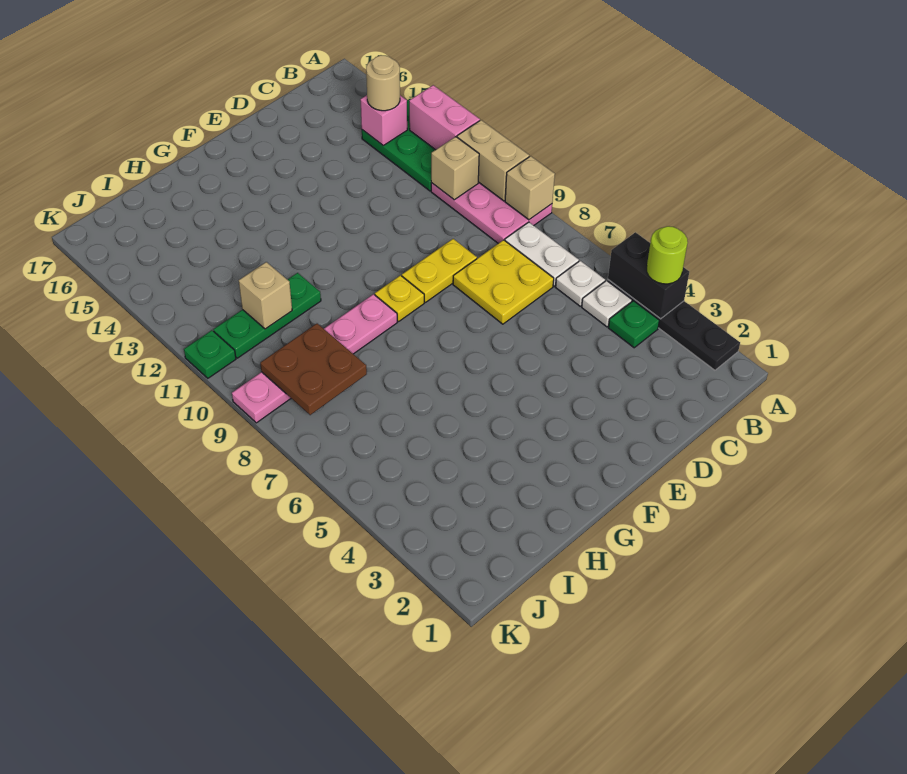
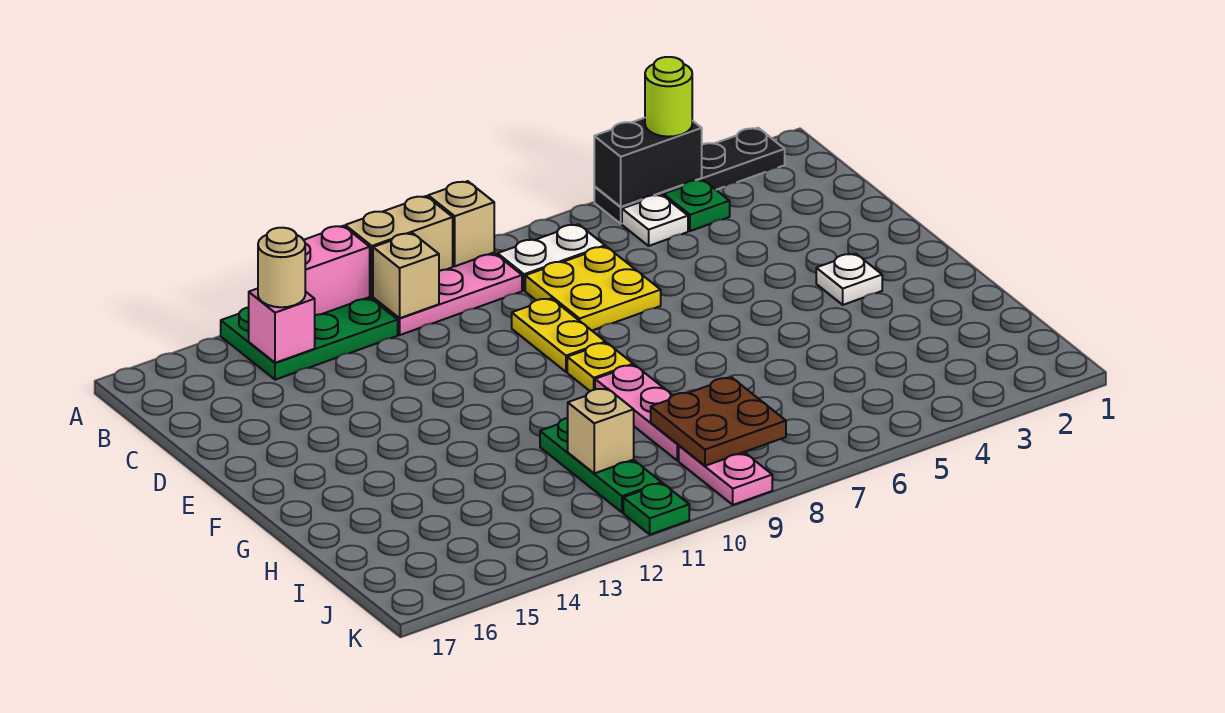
white 1x1 plate [555,261,605,306] -> white 1x1 plate moved to [816,254,882,305]

